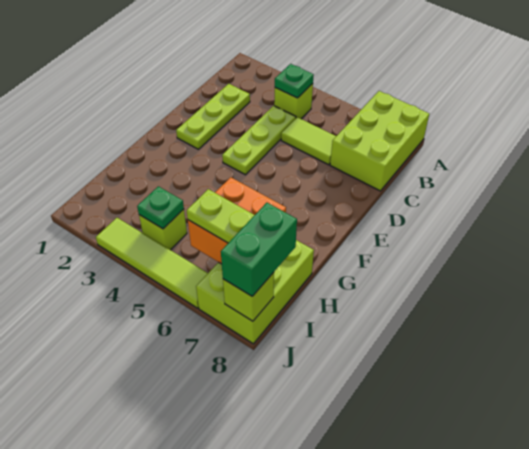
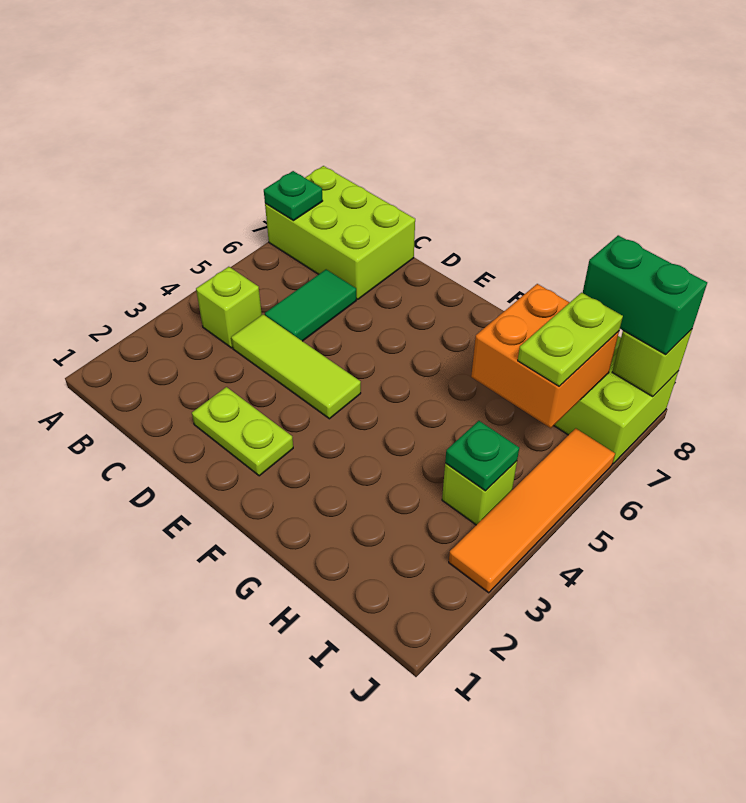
green 1x1 plate [275,64,314,98] -> green 1x1 plate moved to [264,171,323,221]
lime 1x3 plate [176,84,250,149] -> lime 1x2 plate [192,387,293,476]
lime 1x3 plate [222,106,296,175] -> lime 1x3 tile [231,314,361,419]
lime 1x2 tile [281,117,336,165] -> green 1x2 tile [265,269,356,341]
lime 1x4 tile [96,218,208,308] -> orange 1x4 tile [449,428,615,593]

